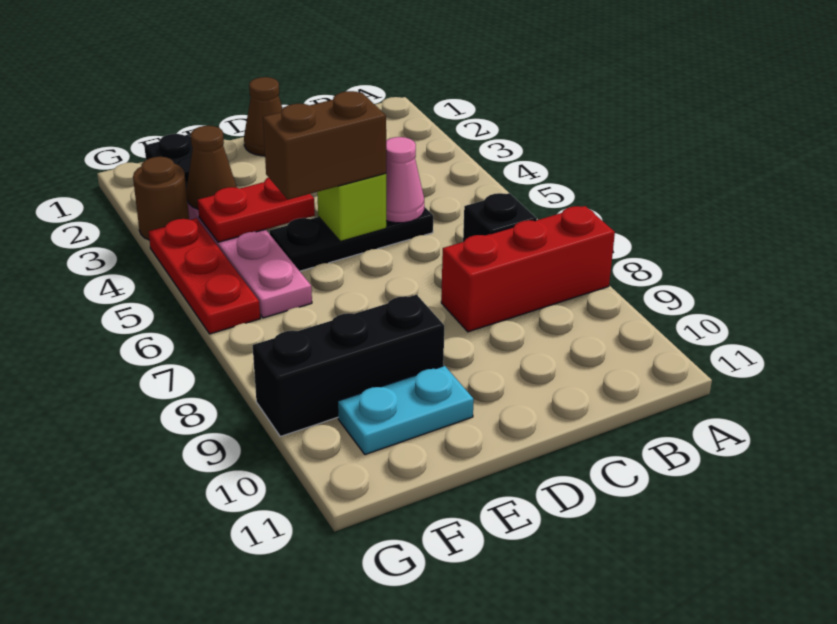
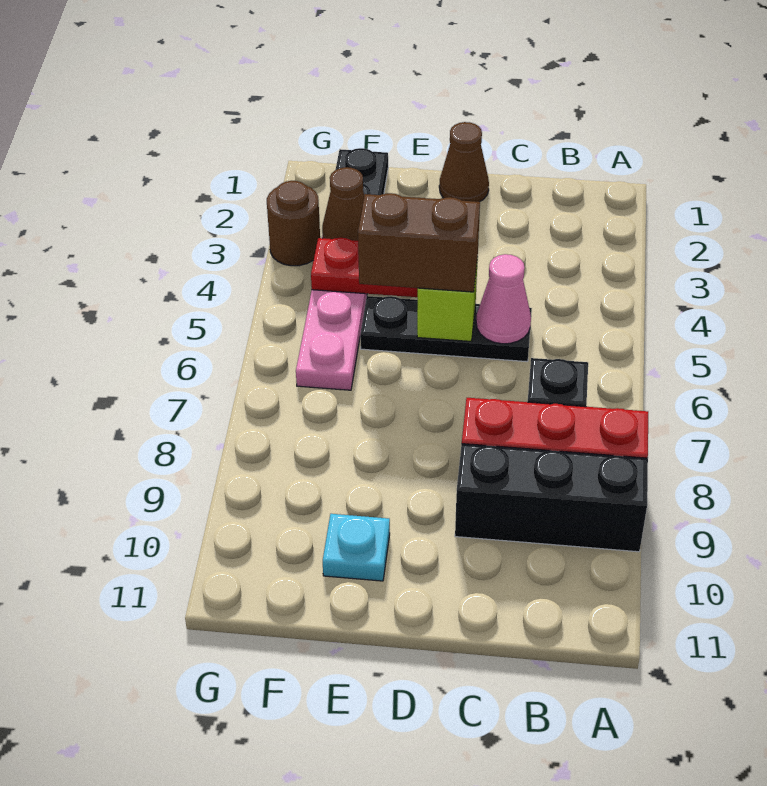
black 1x3 brick [252,295,444,436] -> black 1x3 brick moved to [455,444,648,552]
cyan 1x2 plate [338,366,474,455] -> cyan 1x1 plate [323,514,390,581]
red 1x3 plate [149,218,260,334] -> none

